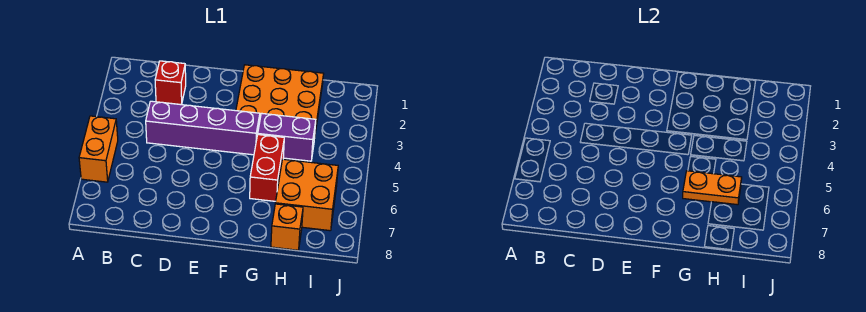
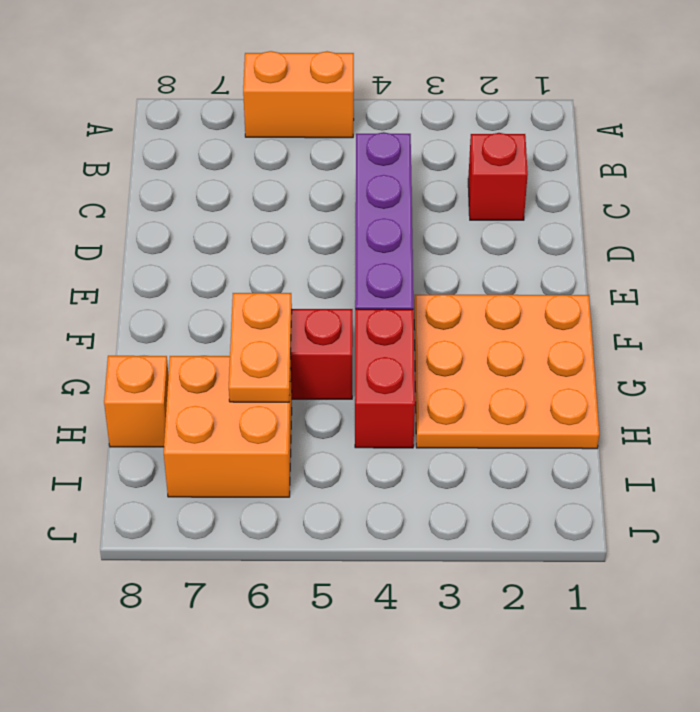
purple 1x2 brick [258,113,316,161] -> red 1x2 brick [355,309,415,448]

